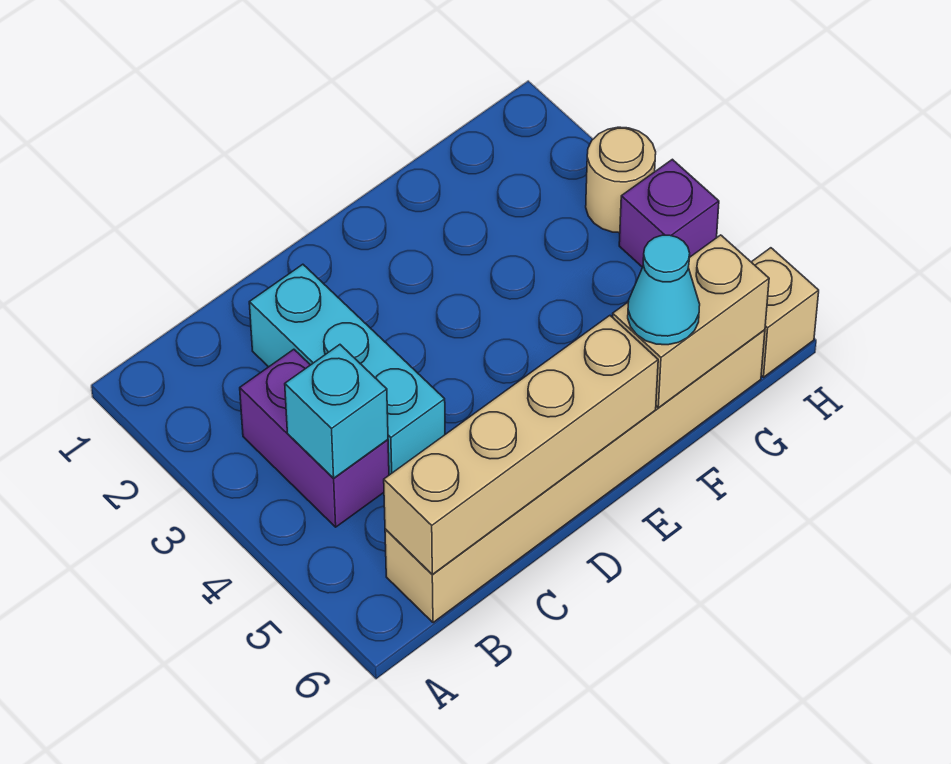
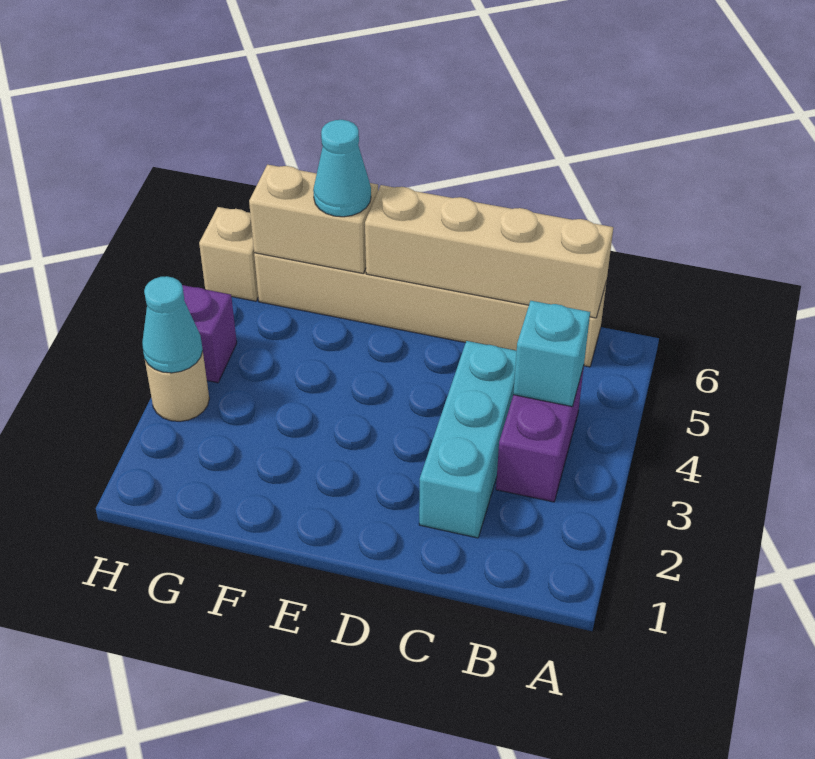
none -> cyan 1x1 cone [142,276,203,373]

